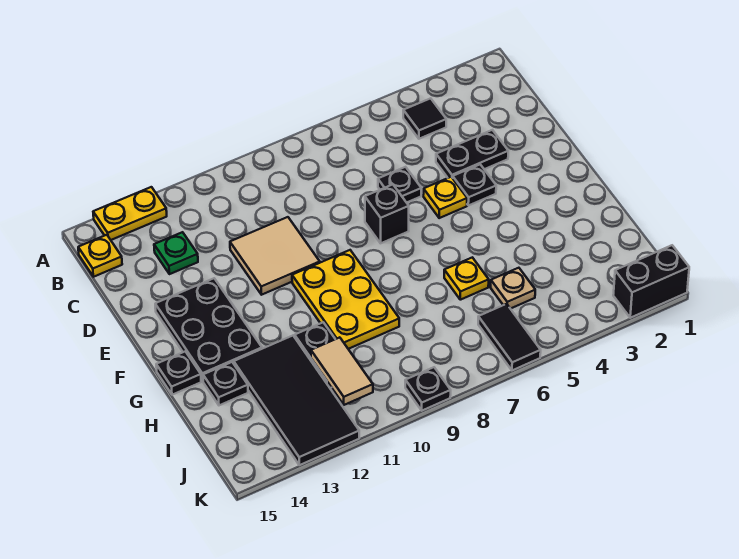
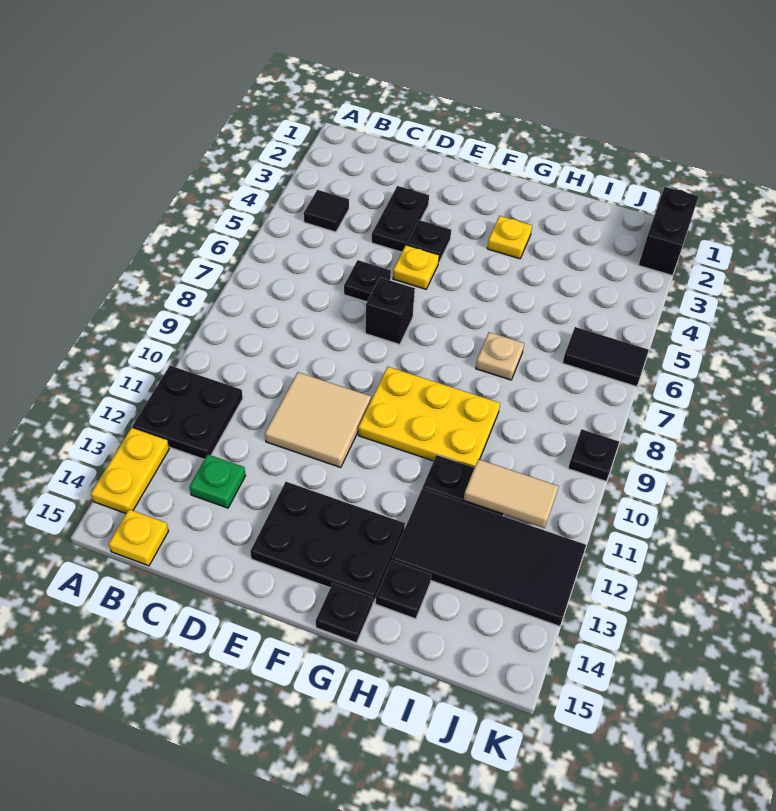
none -> black 2x2 plate [132,366,243,459]
yellow 1x1 plate [444,257,489,300] -> yellow 1x1 plate moved to [487,216,532,259]
tan 1x1 plate [491,268,535,309] -> tan 1x1 plate moved to [476,332,524,380]

